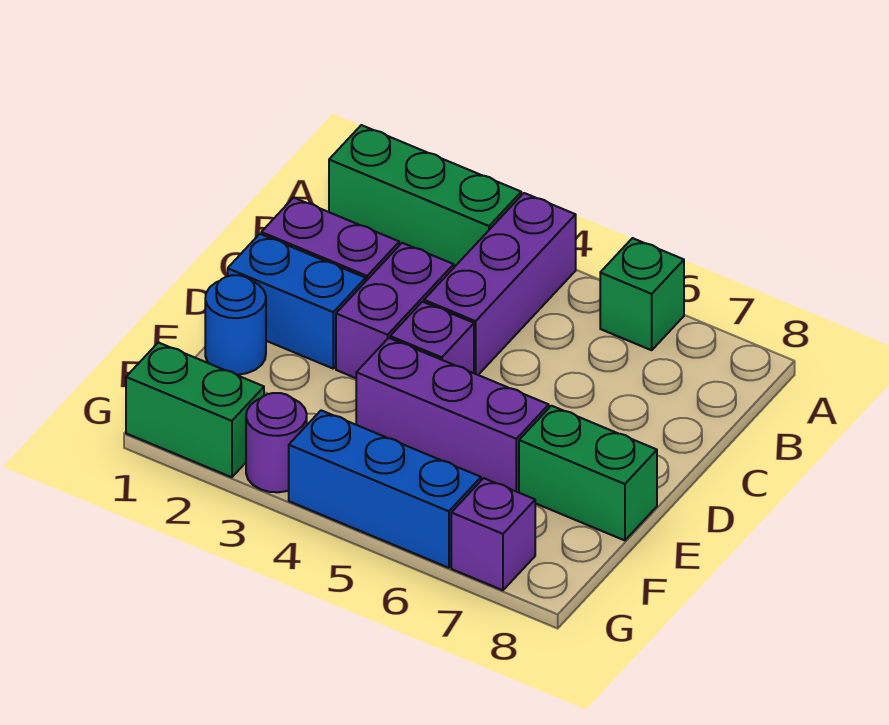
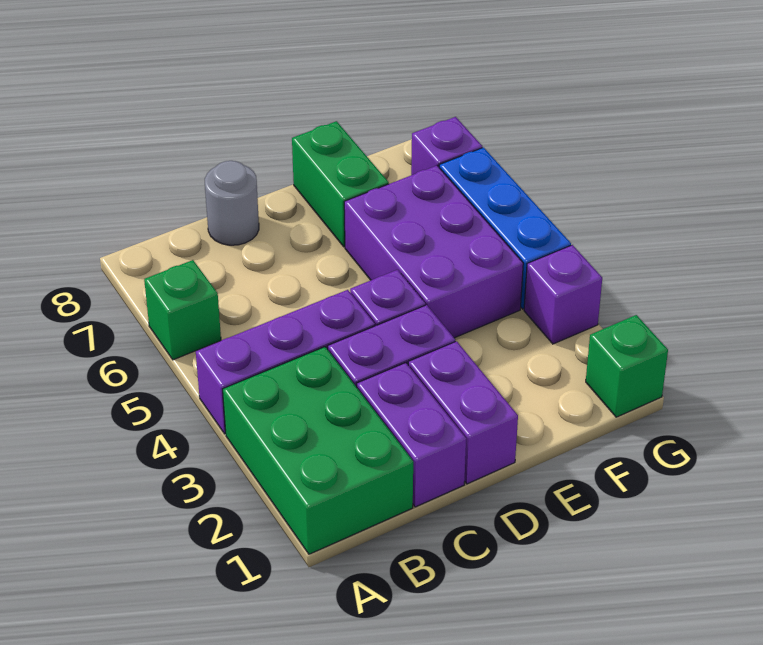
green 1x3 brick [329,125,521,267] -> green 2x3 brick [223,347,413,554]
none -> grey 1x1 round brick [205,161,259,245]
blue 1x2 brick [228,234,366,368] -> purple 1x2 brick [408,341,518,484]
blue 1x1 round brick [205,275,266,375] -> none
purple 1x3 brick [356,338,549,493] -> purple 2x3 brick [344,166,523,338]
green 1x2 brick [126,343,264,477] -> green 1x1 brick [586,315,668,417]
purple 1x1 round brick [246,393,307,492] -> purple 1x1 brick [524,245,602,344]

